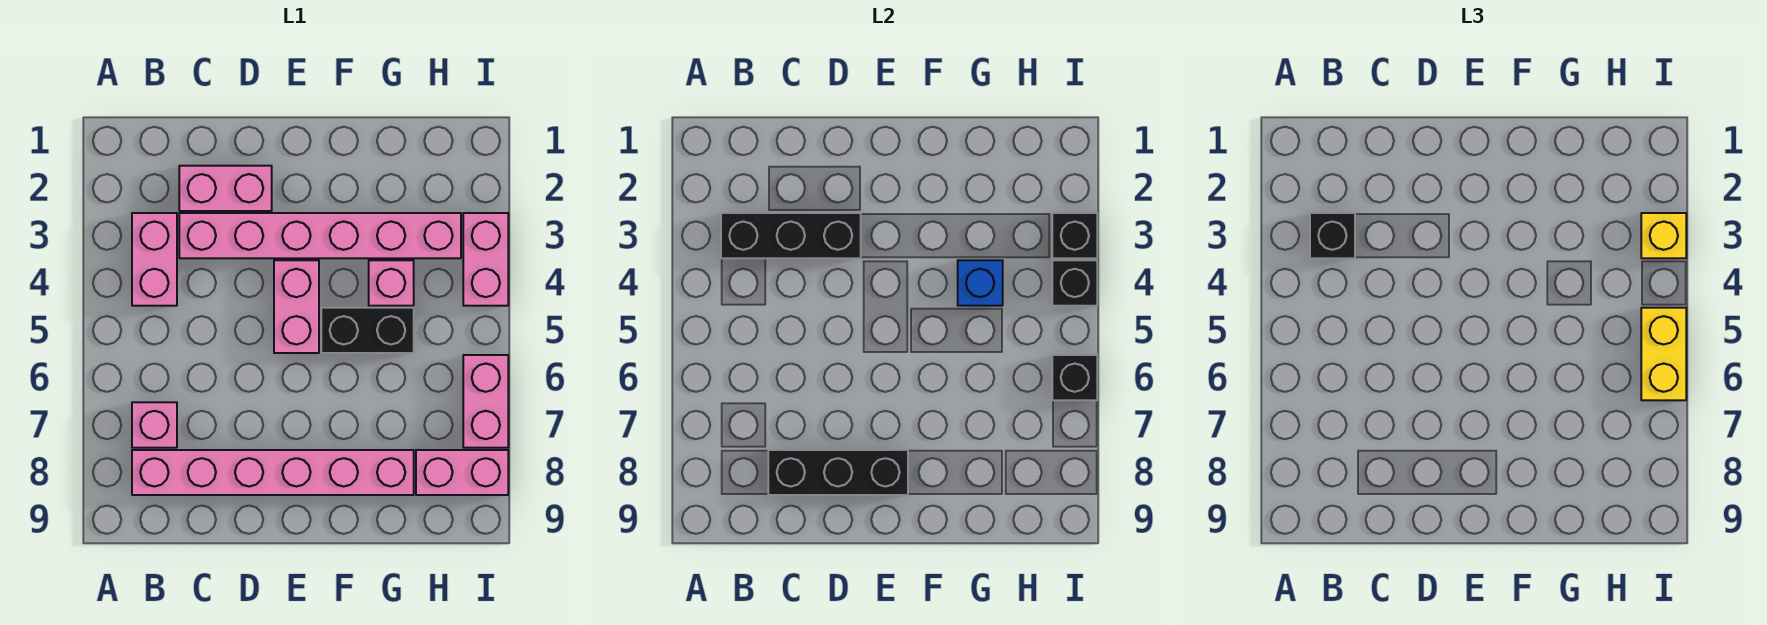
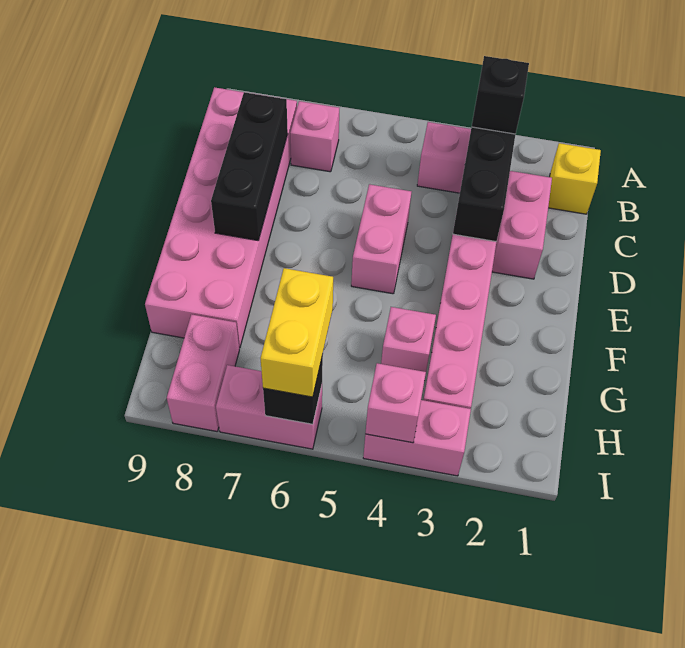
pink 1x6 brick [132,450,414,495] -> pink 2x6 brick [145,87,297,348]
pink 1x2 brick [274,260,319,353] -> pink 1x2 brick turned to [351,184,411,294]
black 1x2 brick [321,308,414,353] -> none
blue 1x1 brick [958,260,1003,306] -> none
black 1x1 brick [1052,213,1097,258] -> none
yellow 1x1 brick [1641,213,1686,258] -> yellow 1x1 brick moved to [548,143,601,214]
black 1x1 brick [1052,260,1097,306] -> pink 1x1 brick [365,363,426,443]
yellow 1x2 brick [1641,308,1686,400] -> yellow 1x2 brick turned to [261,268,333,397]

